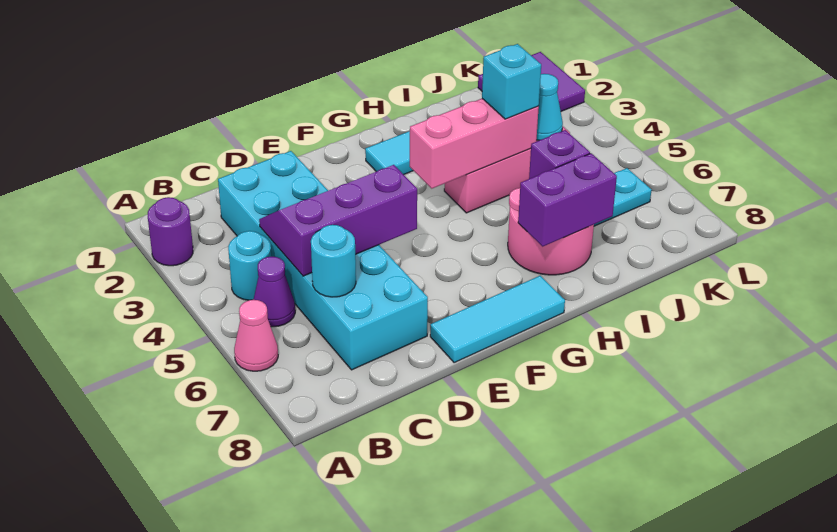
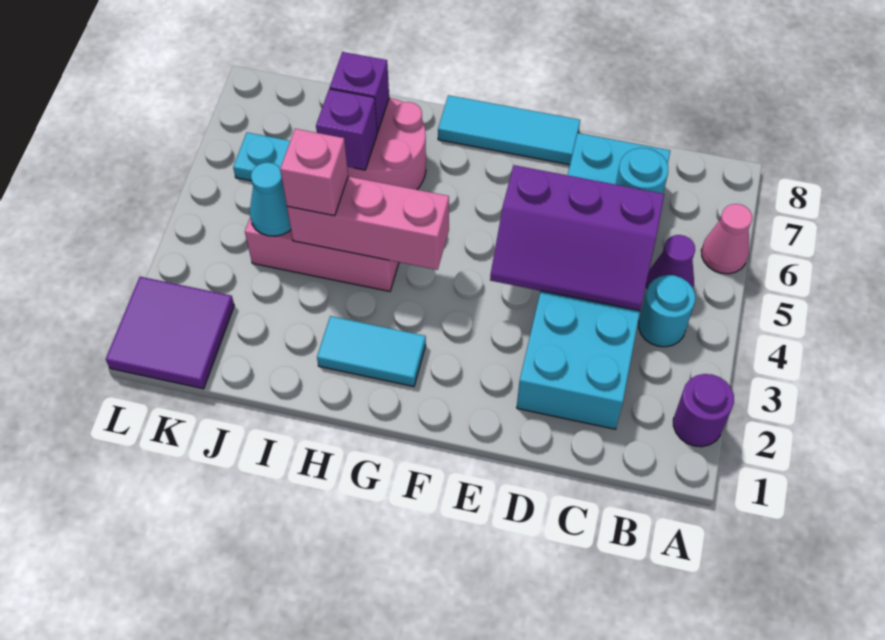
purple 1x2 brick [518,153,617,246] -> purple 1x1 brick [330,52,389,132]
cyan 1x1 brick [482,44,541,119] -> pink 1x1 brick [280,129,348,216]

